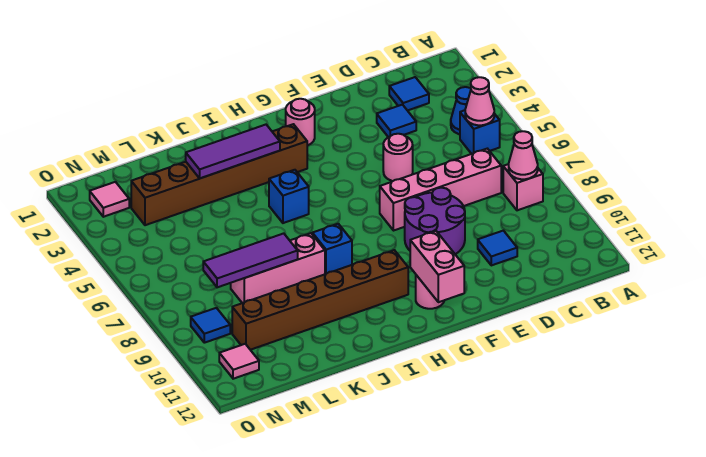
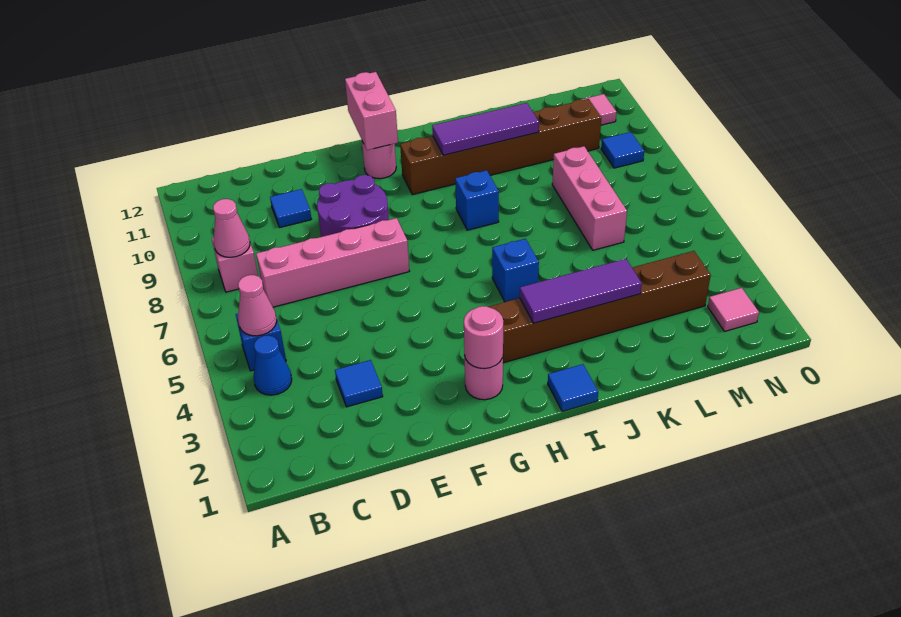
blue 1x1 tile [389,77,429,111] -> blue 1x1 tile moved to [548,364,598,412]
pink 1x1 round brick [383,134,413,181] -> pink 1x1 round brick moved to [464,306,503,369]
pink 1x3 brick [231,233,325,303] -> pink 1x3 brick turned to [552,146,627,250]
purple 1x3 tile [203,233,298,287] -> purple 1x3 tile moved to [432,103,539,155]

